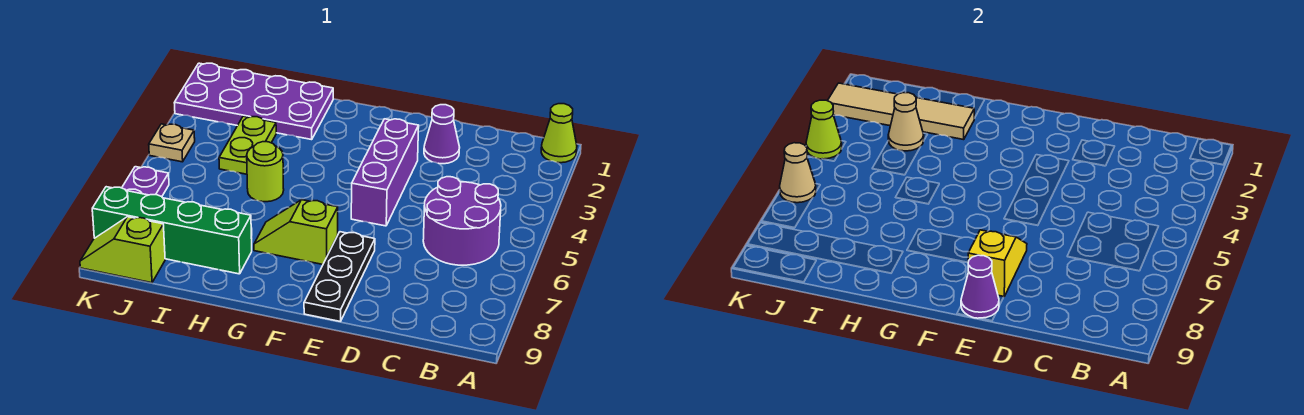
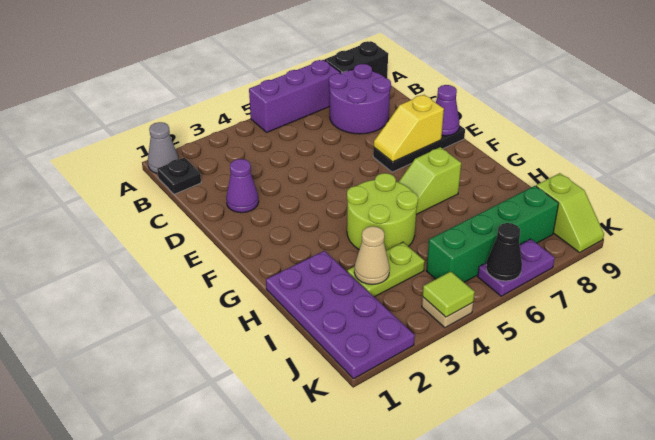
lime 1x1 cone [541,104,577,163] -> grey 1x1 cone [148,122,178,174]
none -> black 1x2 brick [325,41,388,78]
none -> black 1x1 plate [157,158,201,194]
purple 2x2 round brick [423,177,501,265] -> purple 2x2 round brick moved to [329,64,391,134]
purple 1x3 brick [351,119,419,226] -> purple 1x3 brick moved to [249,60,340,132]
lime 1x2 slope [254,200,338,264] -> lime 1x2 slope turned to [399,147,461,214]
tan 1x4 tile [828,83,974,140] -> none
lime 1x1 round brick [247,142,284,202] -> lime 2x2 round brick [347,173,418,250]
green 1x4 brick [92,187,252,274] -> green 1x4 brick turned to [426,186,559,282]
lime 1x1 cone [806,100,842,159] -> lime 1x1 tile [423,272,475,317]
tan 1x1 cone [780,143,816,203] -> black 1x1 cone [486,223,522,281]

